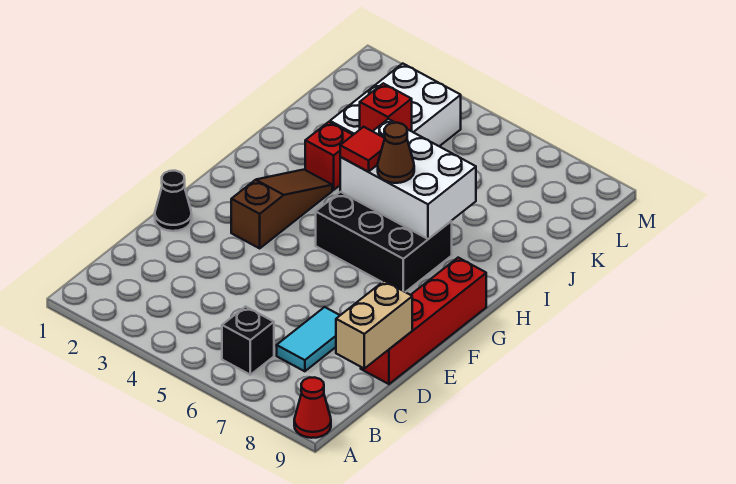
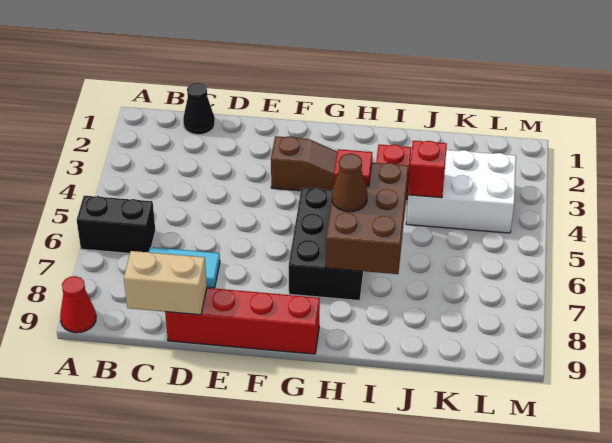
black 1x1 brick [222,306,274,375] -> black 1x2 brick [77,196,155,253]
black 1x1 cone [155,171,192,231] -> black 1x1 cone moved to [183,83,215,135]
white 2x3 brick [340,119,476,239] -> brown 2x3 brick [326,163,408,274]

